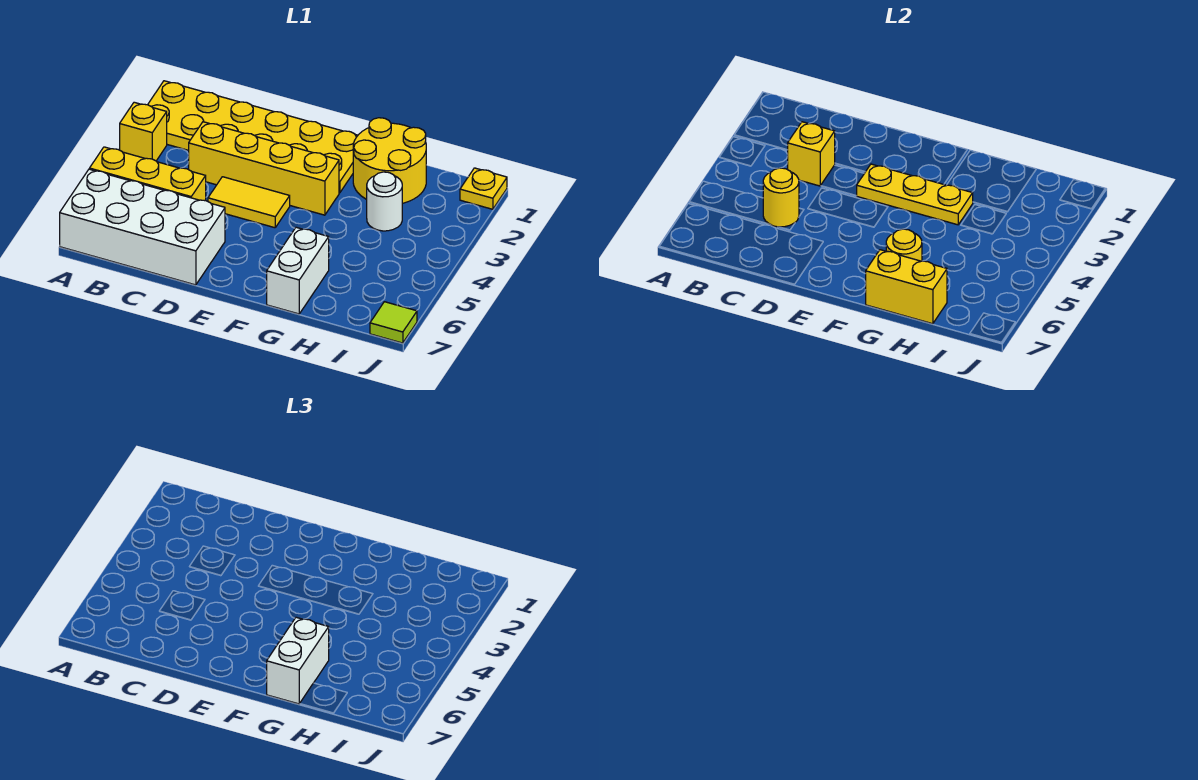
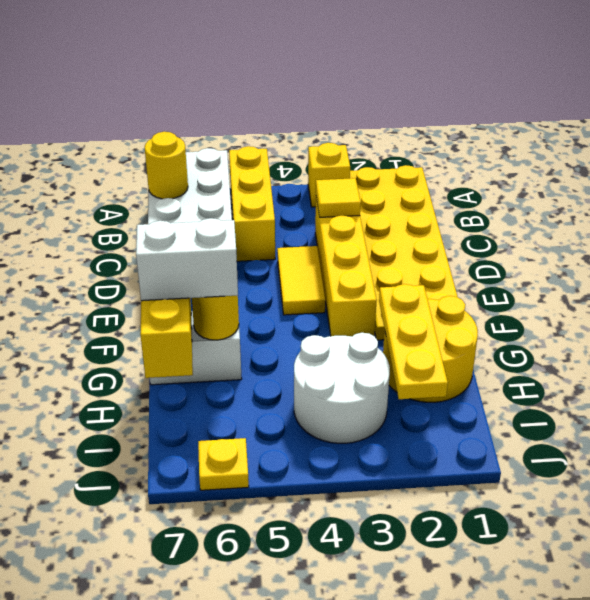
yellow 1x1 brick [788,122,835,186] -> yellow 1x1 tile [316,178,361,217]
yellow 1x1 round brick [763,168,799,227] -> yellow 1x1 round brick moved to [145,132,188,199]
yellow 1x3 plate [857,164,973,225] -> yellow 1x3 plate moved to [379,284,448,399]
white 1x1 round brick [367,172,402,231] -> white 2x2 round brick [294,333,390,443]
yellow 1x1 plate [460,168,507,209] -> yellow 1x1 plate moved to [198,438,249,490]
lime 1x1 tile [370,302,417,343] -> none

